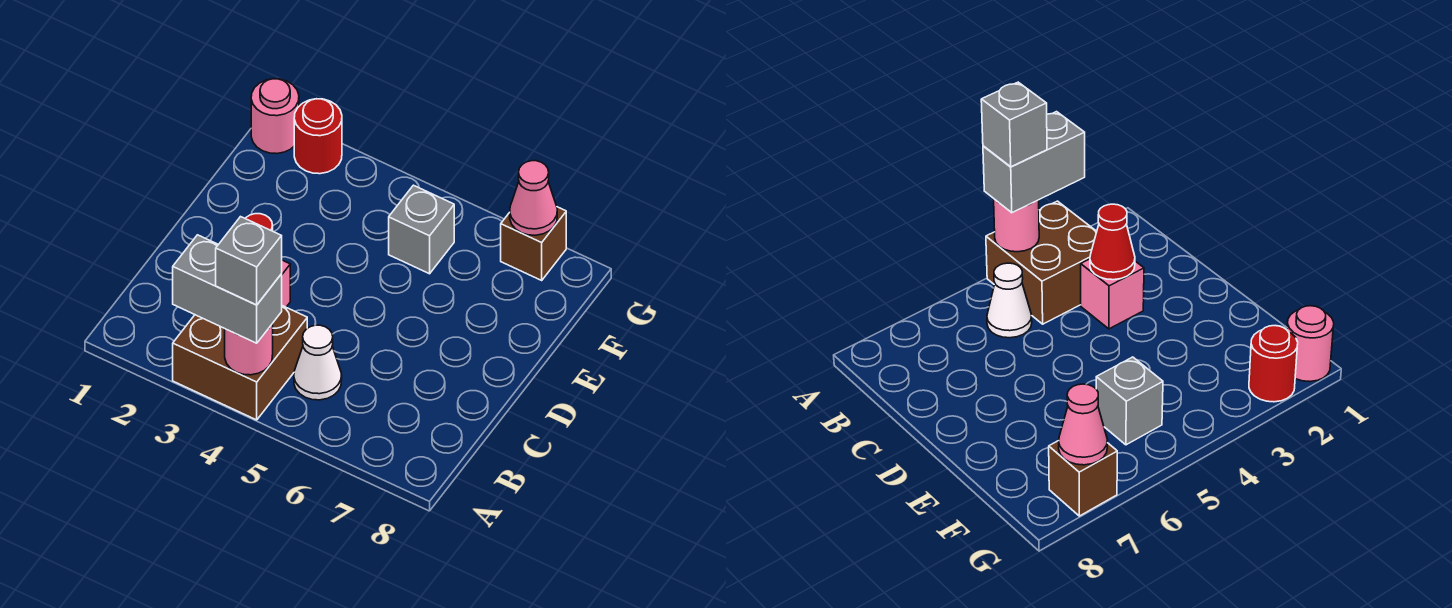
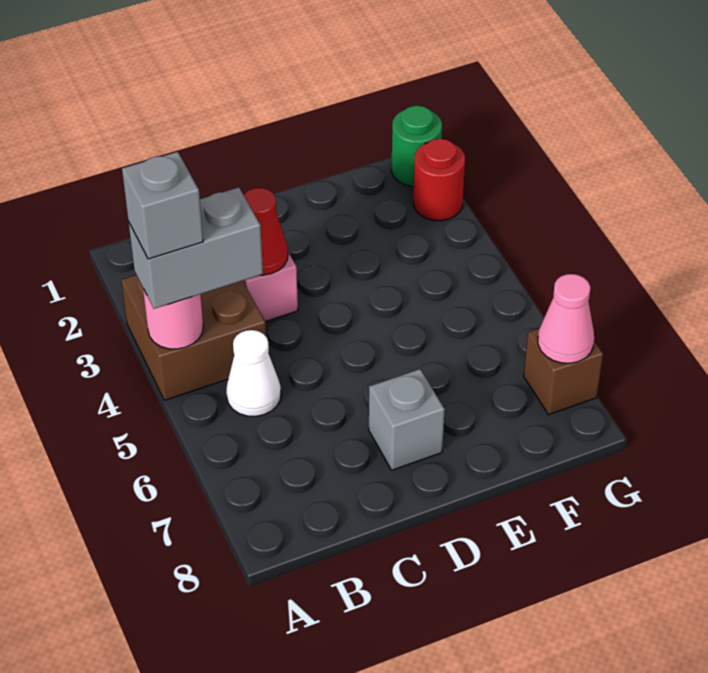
grey 1x2 brick [173,235,282,343] -> grey 1x2 brick turned to [129,187,263,309]
grey 1x1 brick [389,185,454,274] -> grey 1x1 brick moved to [369,369,445,470]
pink 1x1 round brick [251,79,299,154] -> green 1x1 round brick [391,106,442,187]

